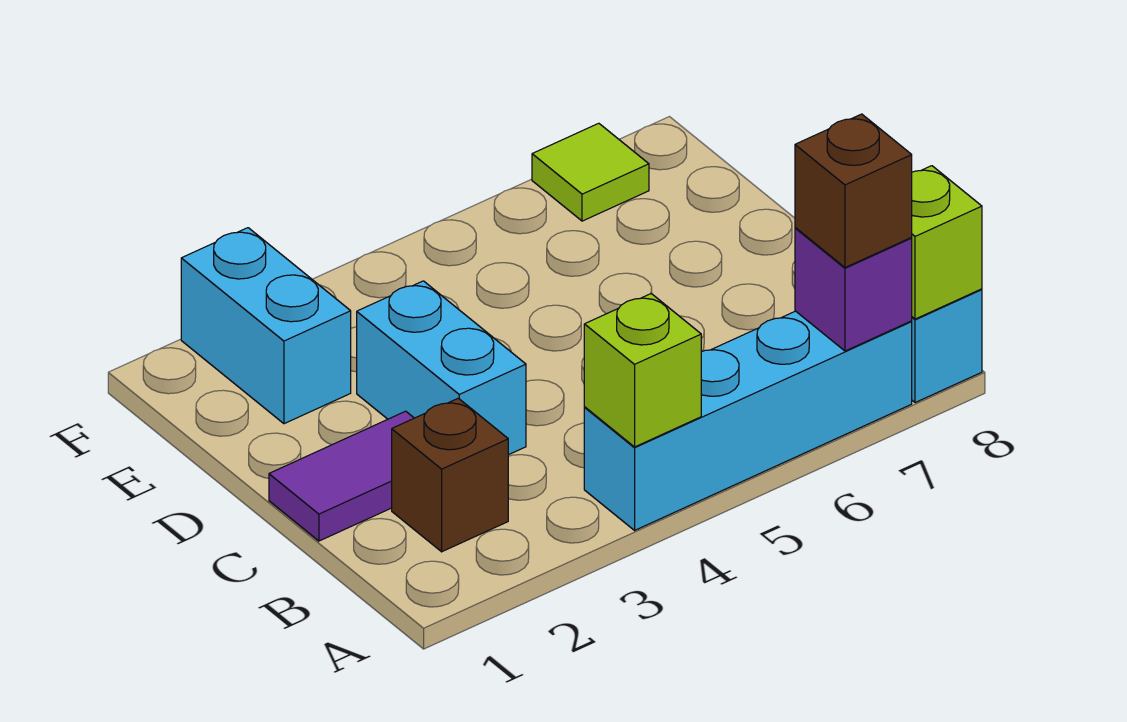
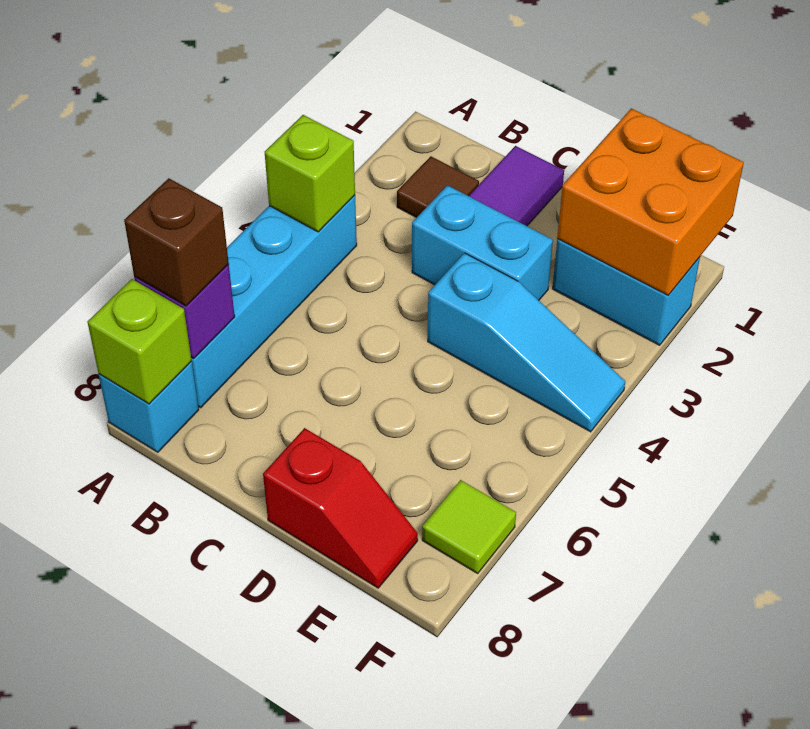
brown 1x1 brick [392,398,508,552] -> brown 1x1 tile [397,156,479,218]
none -> cyan 1x3 slope [428,253,625,432]
none -> red 1x2 slope [263,428,418,588]
none -> orange 2x2 brick [557,108,744,295]

